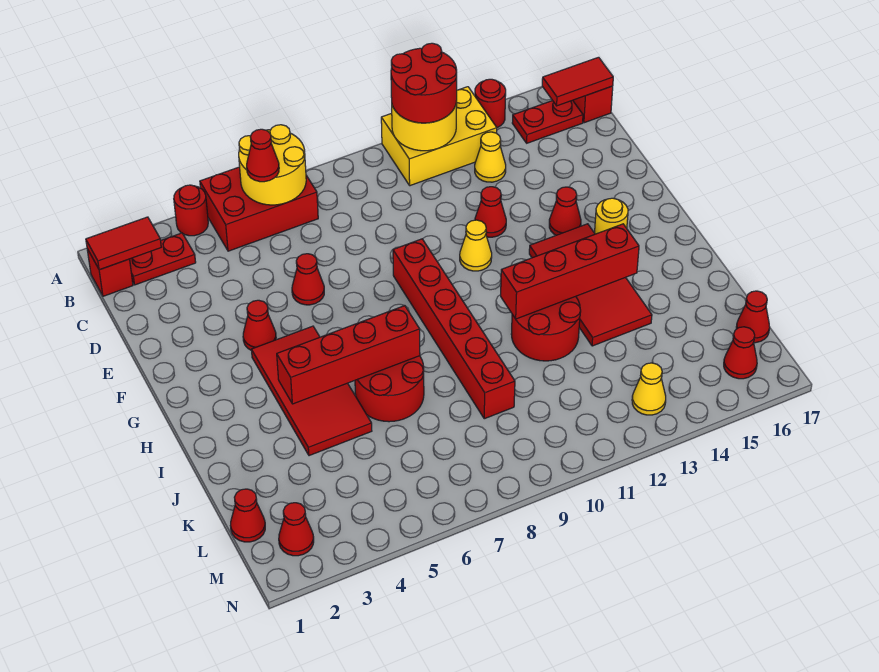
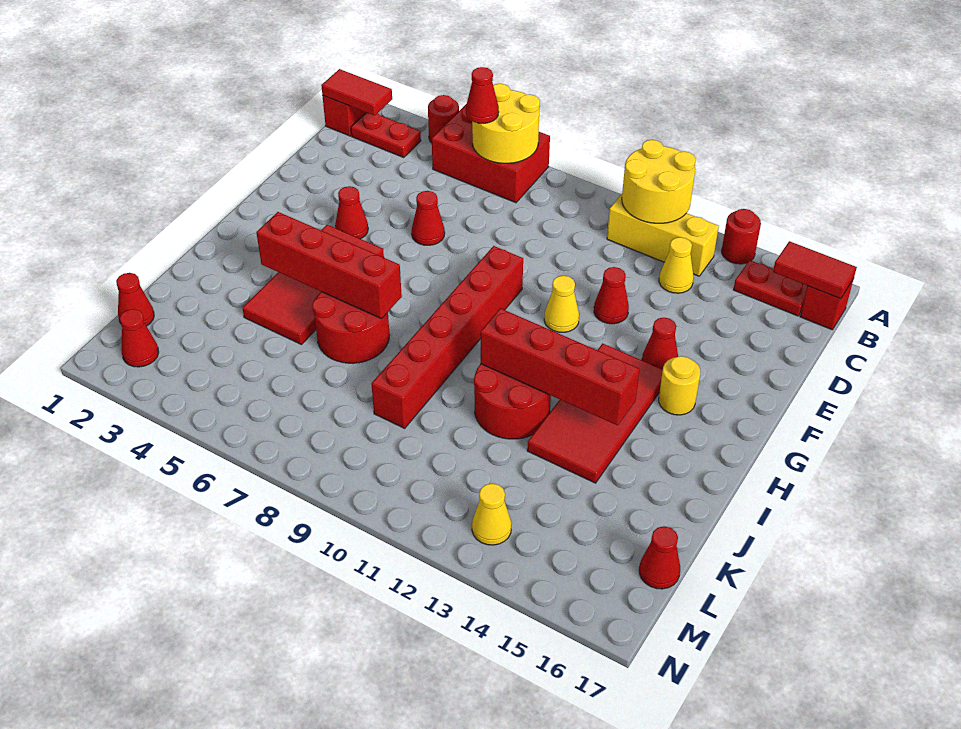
yellow 2x3 brick [381,87,497,186] -> yellow 1x3 brick [607,194,719,276]
red 2x2 round brick [391,43,457,123] -> none
red 1x1 cone [724,327,757,379] -> none

